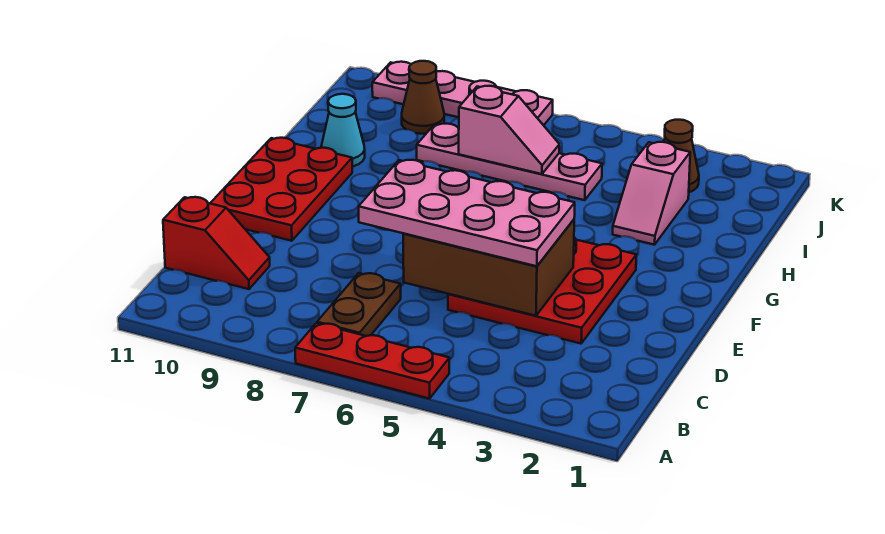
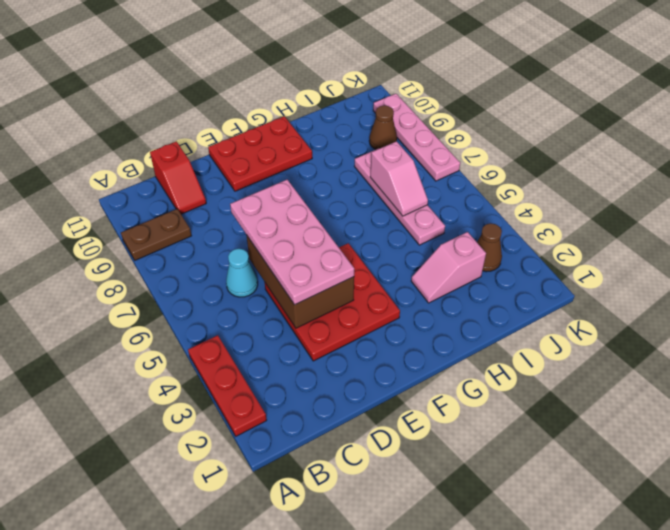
red 1x3 plate [295,323,449,399] -> red 1x3 plate moved to [188,335,267,436]
brown 1x2 plate [317,273,401,336] -> brown 1x2 plate moved to [121,209,191,260]
cyan 1x1 cone [321,94,365,167] -> cyan 1x1 cone moved to [226,249,258,297]

